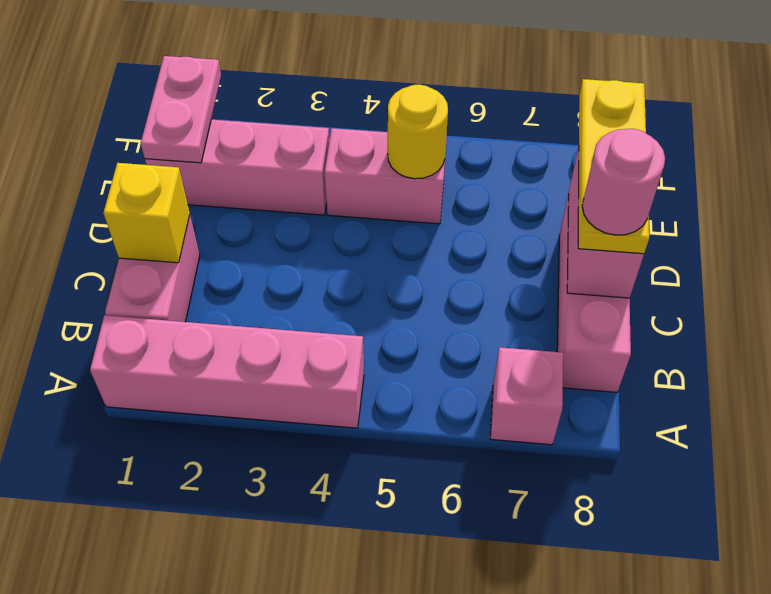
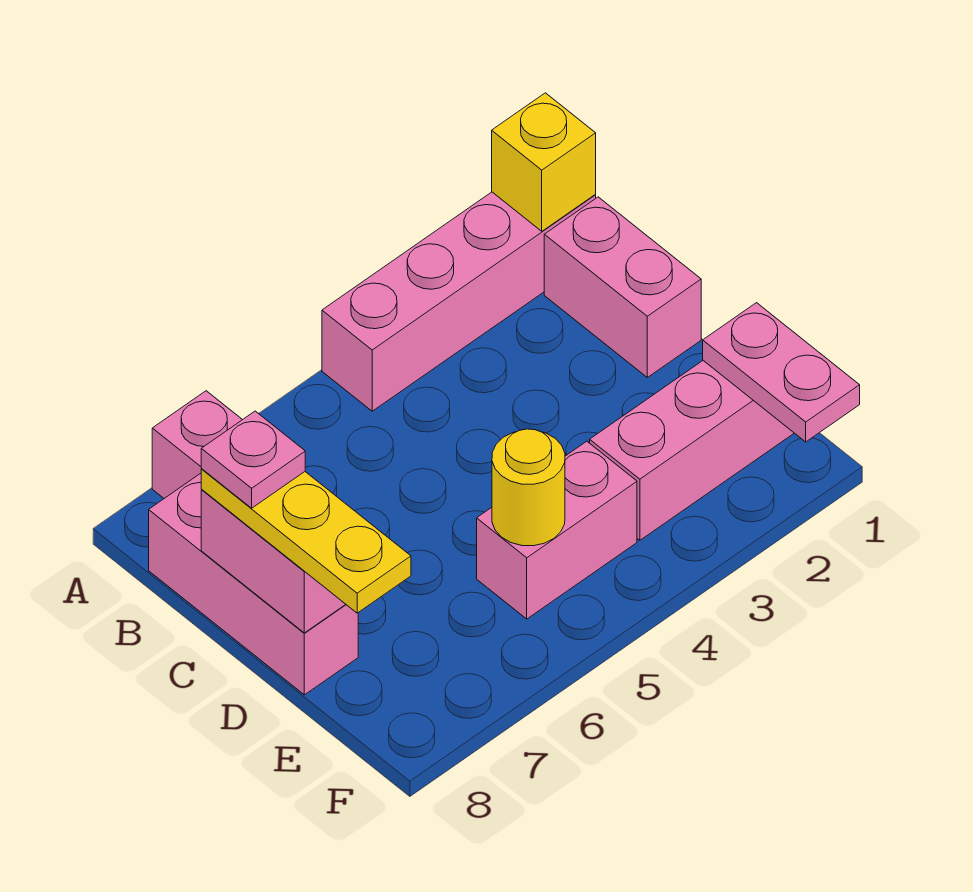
yellow 1x1 brick [103,163,190,263] -> yellow 1x1 brick moved to [492,93,596,231]
pink 1x1 round brick [582,129,665,235] -> pink 1x1 plate [201,411,305,508]

